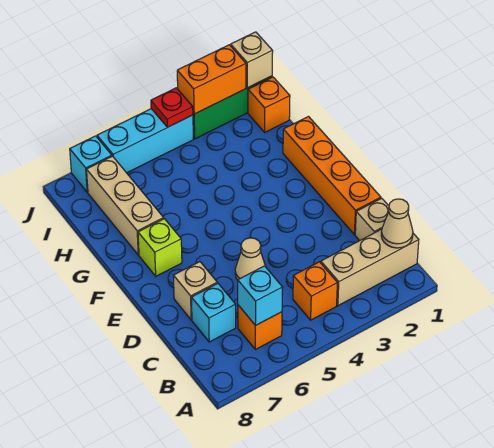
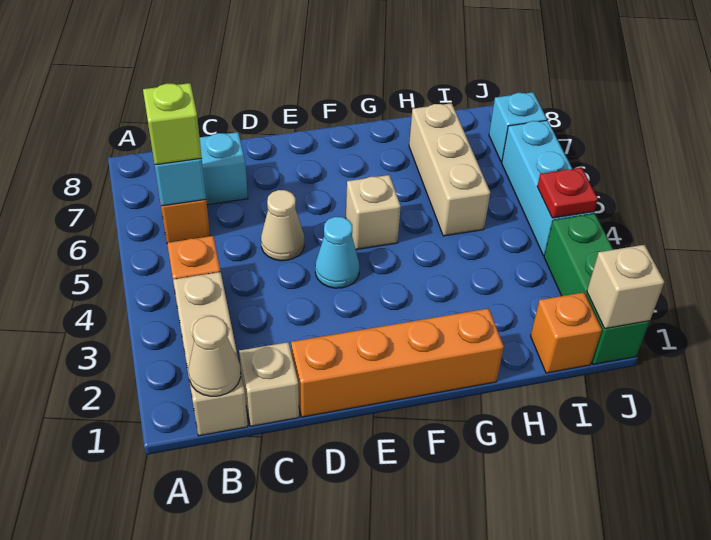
tan 1x1 brick [173,262,217,320] -> tan 1x1 brick moved to [346,175,401,250]
none -> cyan 1x1 cone [315,217,360,288]
lime 1x1 brick [138,219,182,276] -> lime 1x1 brick moved to [143,83,202,165]
tan 1x3 brick [87,156,164,255] -> tan 1x3 brick turned to [409,103,490,236]
orange 1x2 brick [177,45,246,114] -> none

